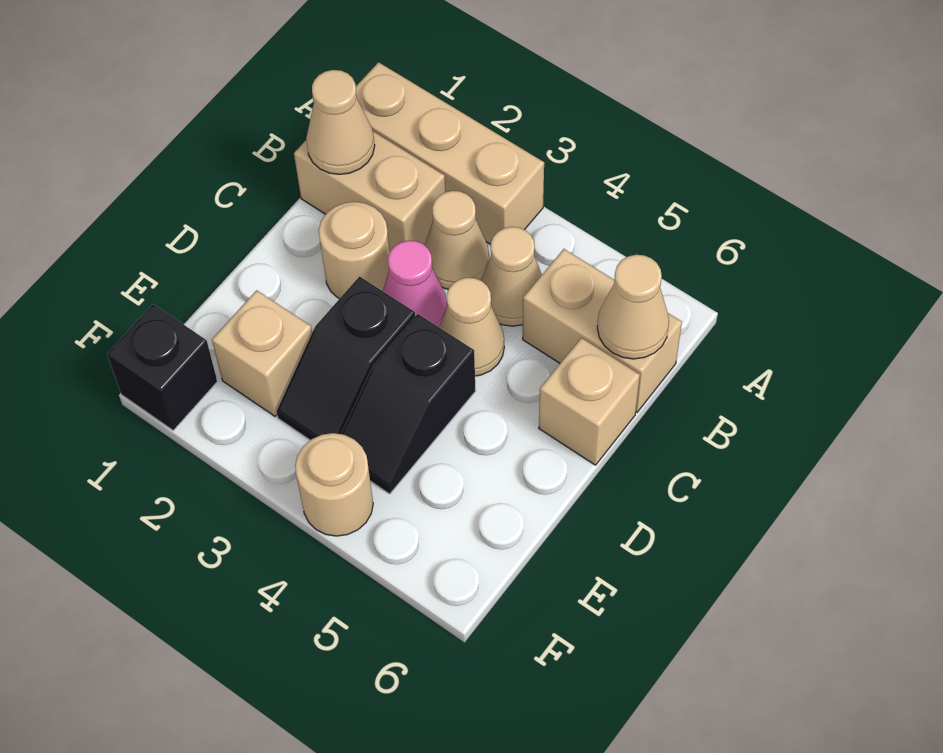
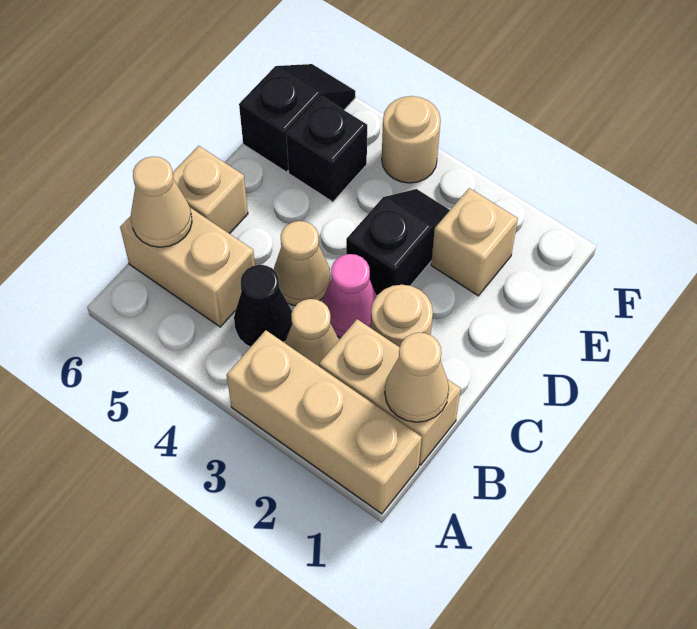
tan 1x1 cone [481,227,542,326] -> black 1x1 cone [234,265,292,347]
black 1x2 slope [341,314,476,494] -> black 1x2 slope moved to [239,64,355,172]
black 1x1 brick [107,304,217,430] -> black 1x1 brick moved to [286,96,367,202]

